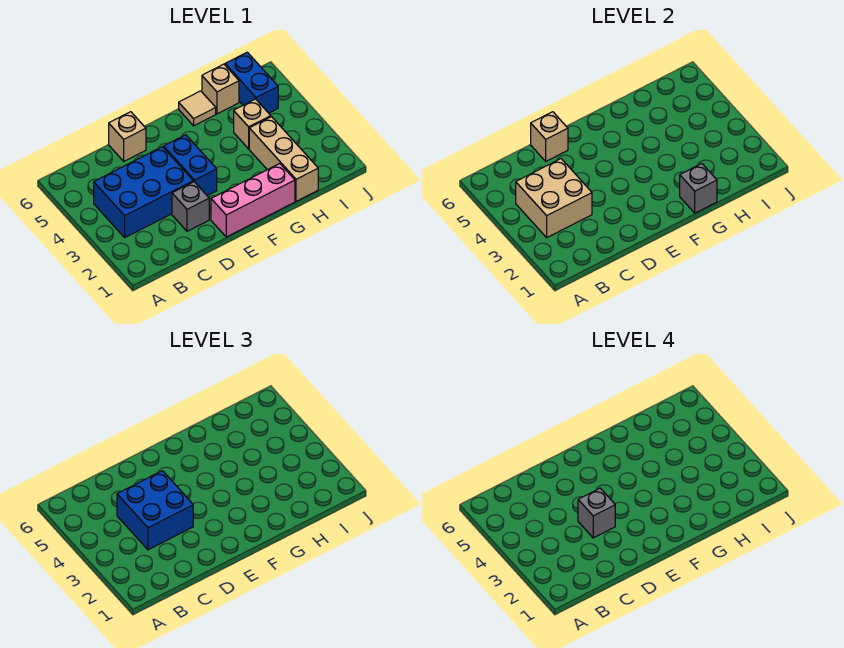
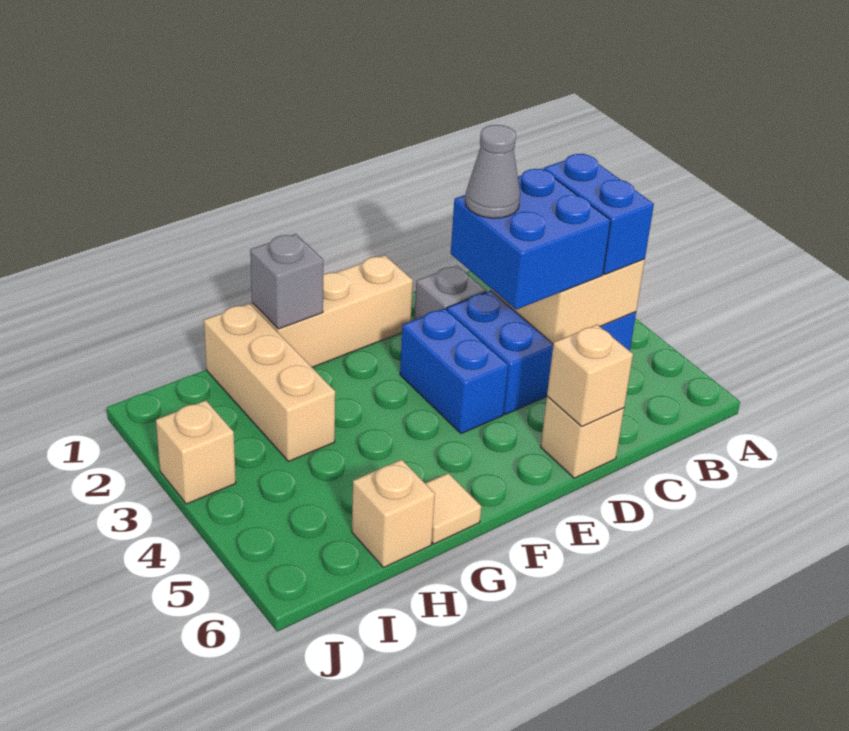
grey 1x1 brick [578,488,615,538] -> grey 1x1 cone [465,125,520,218]
pink 1x3 brick [211,164,295,237] -> tan 1x3 brick [252,255,413,367]
tan 1x1 brick [234,99,271,149] -> tan 1x1 brick moved to [156,400,236,504]
blue 1x2 brick [225,52,278,113] -> blue 1x2 brick moved to [543,154,654,274]

